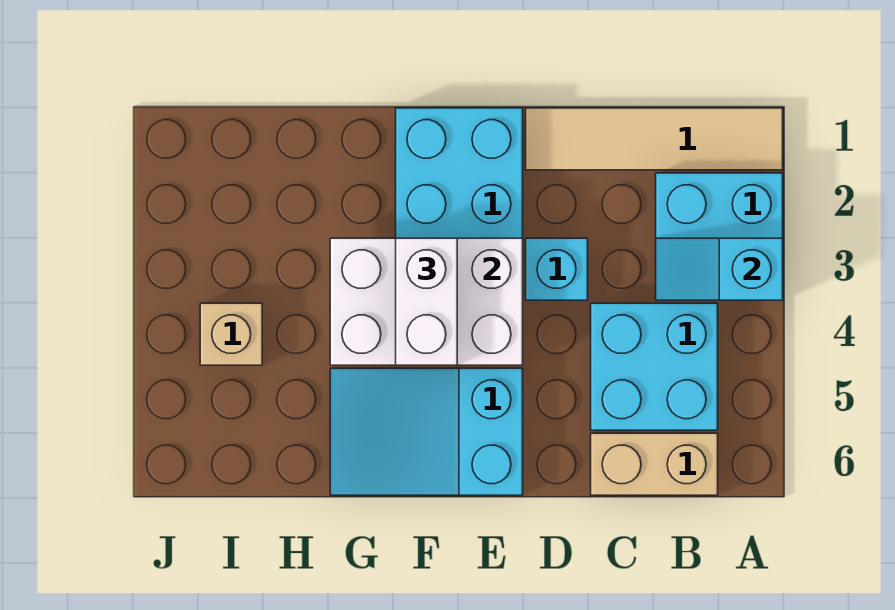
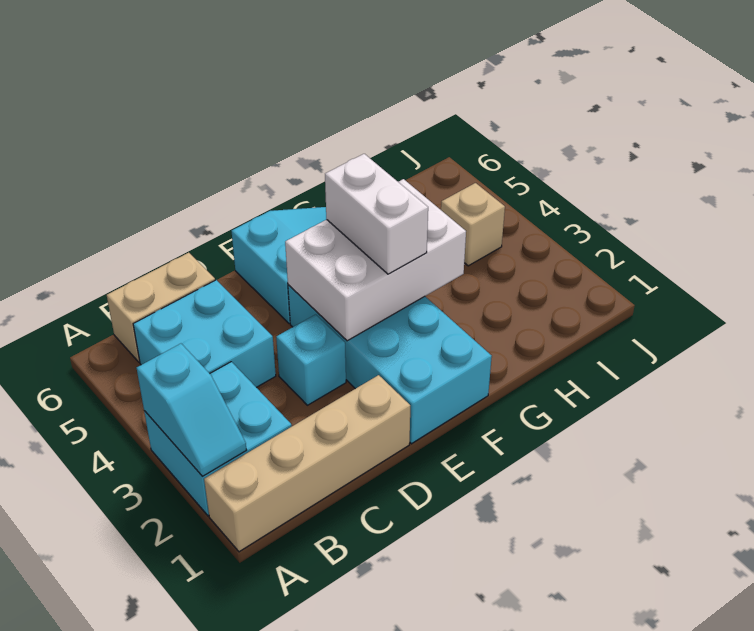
tan 1x4 tile [526,108,783,170] -> tan 1x4 brick [204,375,410,552]
cyan 1x2 slope [656,238,783,300] -> cyan 1x2 slope turned to [137,344,246,477]

